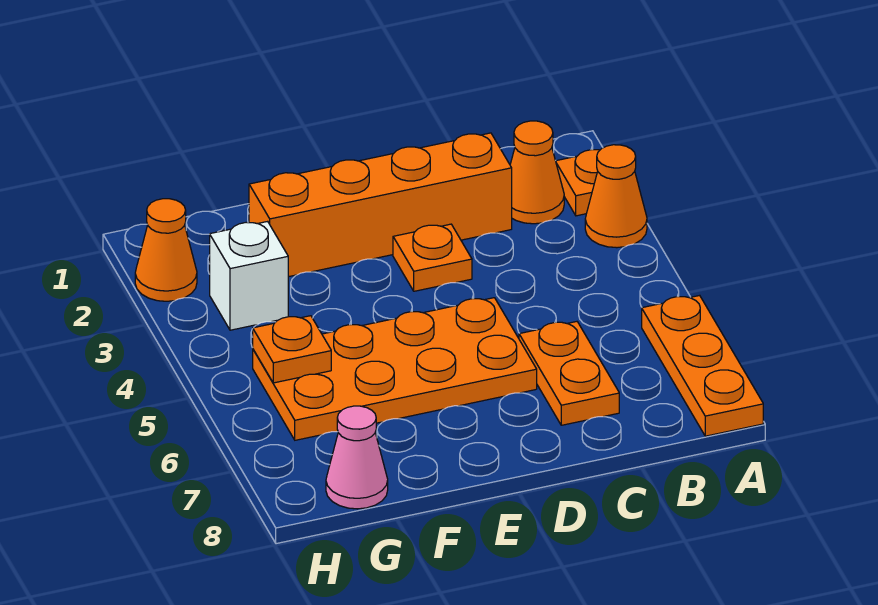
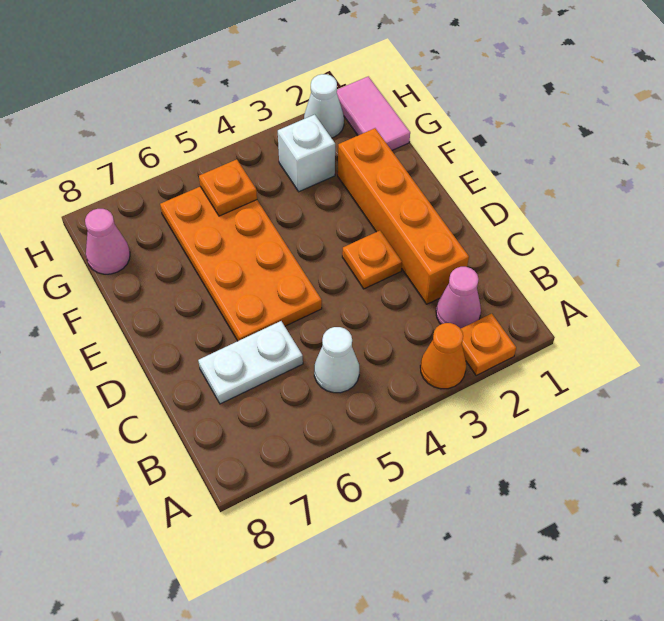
orange 1x3 plate [642,295,763,436] -> none
orange 1x1 cone [510,121,564,224] -> pink 1x1 cone [436,267,481,329]
none -> white 1x1 cone [314,327,359,393]
orange 1x2 plate [519,322,619,425] -> white 1x2 plate [198,321,303,404]
none -> pink 1x2 tile [337,76,410,150]
orange 1x1 cone [135,199,197,301] -> white 1x1 cone [304,74,344,138]

